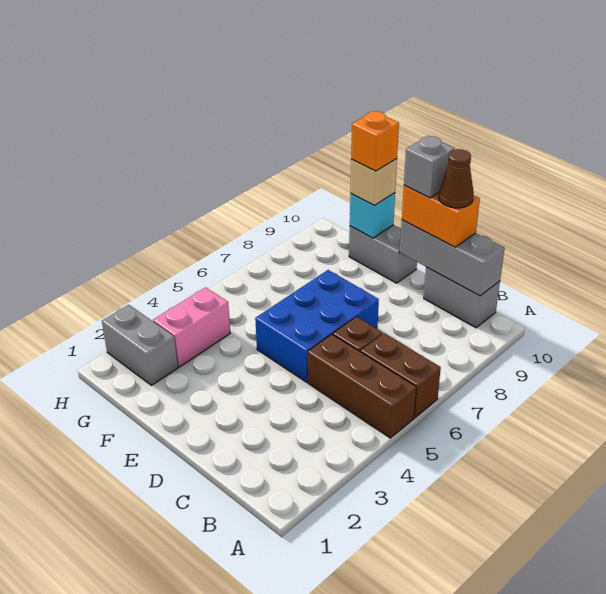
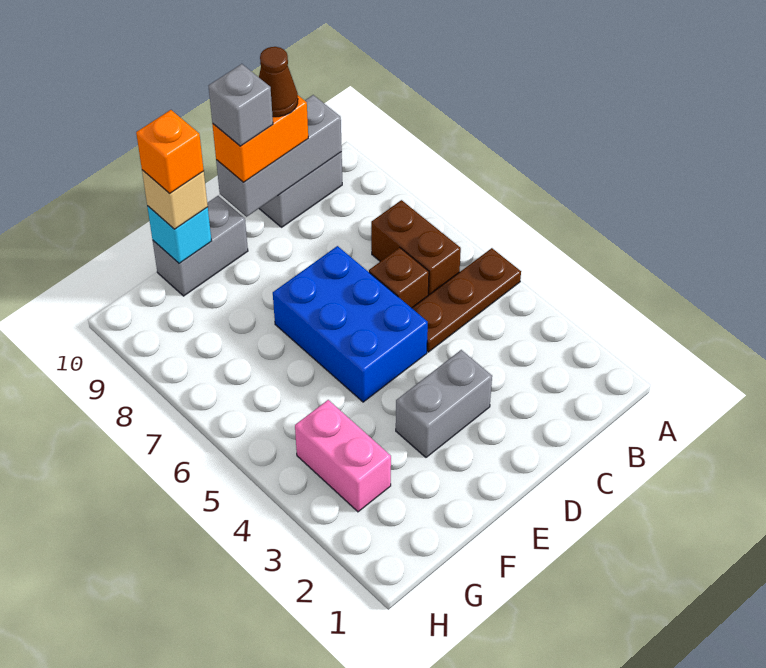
brown 1x3 brick [308,334,416,438] -> brown 1x3 plate [412,248,521,352]
brown 1x2 brick [361,333,441,418] -> brown 1x2 brick turned to [371,200,461,295]
grey 1x2 brick [102,305,178,385] -> grey 1x2 brick moved to [396,350,492,457]

